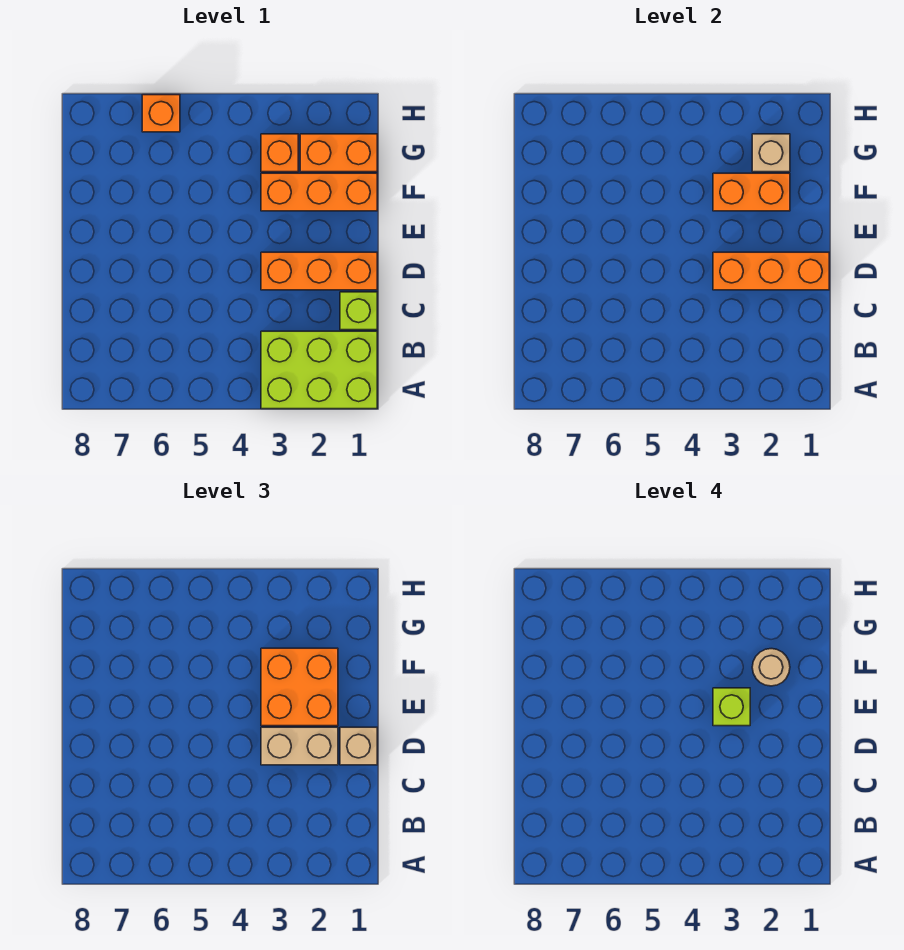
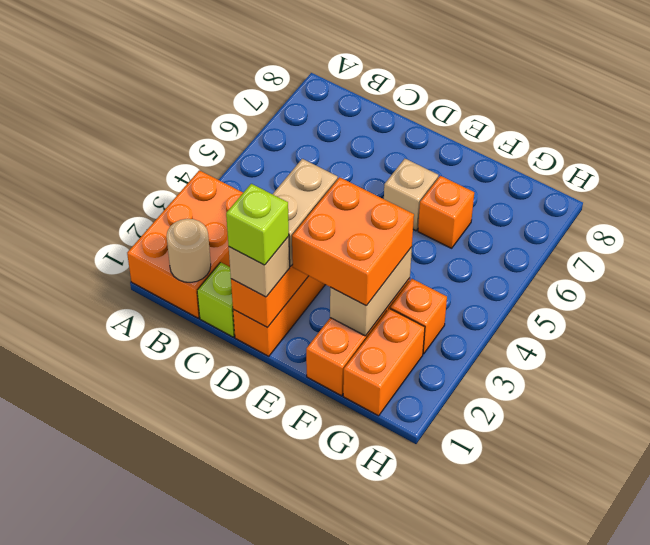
lime 2x3 brick [261,331,377,409] -> orange 2x3 brick [127,170,243,318]
lime 1x1 brick [713,688,750,726] -> lime 1x1 brick moved to [226,184,289,265]
orange 1x2 brick [713,173,790,211] -> tan 1x2 brick [330,247,412,336]
tan 1x1 round brick [752,649,790,686] -> tan 1x1 round brick moved to [166,219,211,283]
tan 1x1 brick [752,134,790,172] -> tan 1x1 brick moved to [384,159,438,231]
orange 1x1 brick [142,95,180,132] -> orange 1x1 brick moved to [418,176,474,248]

